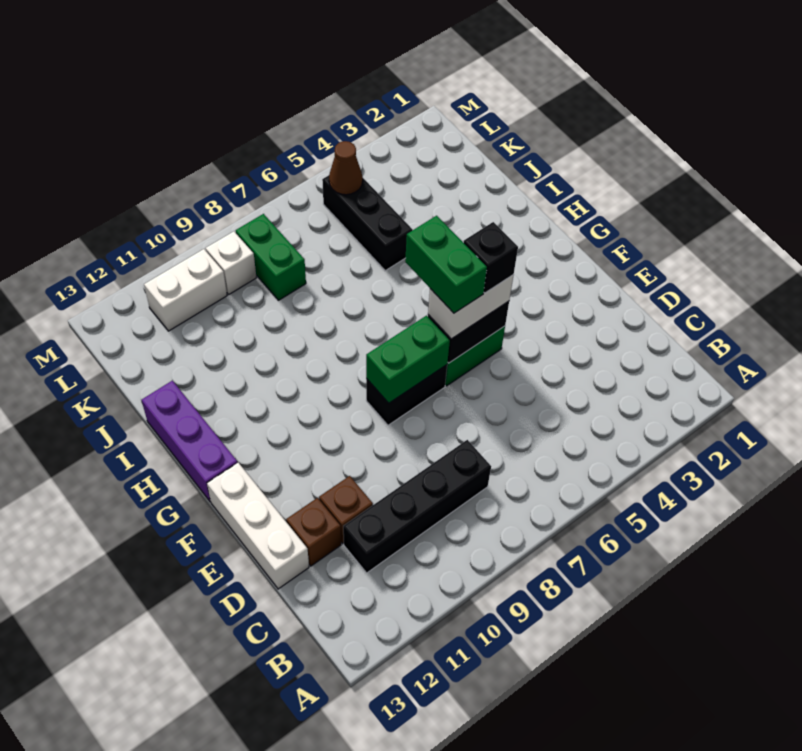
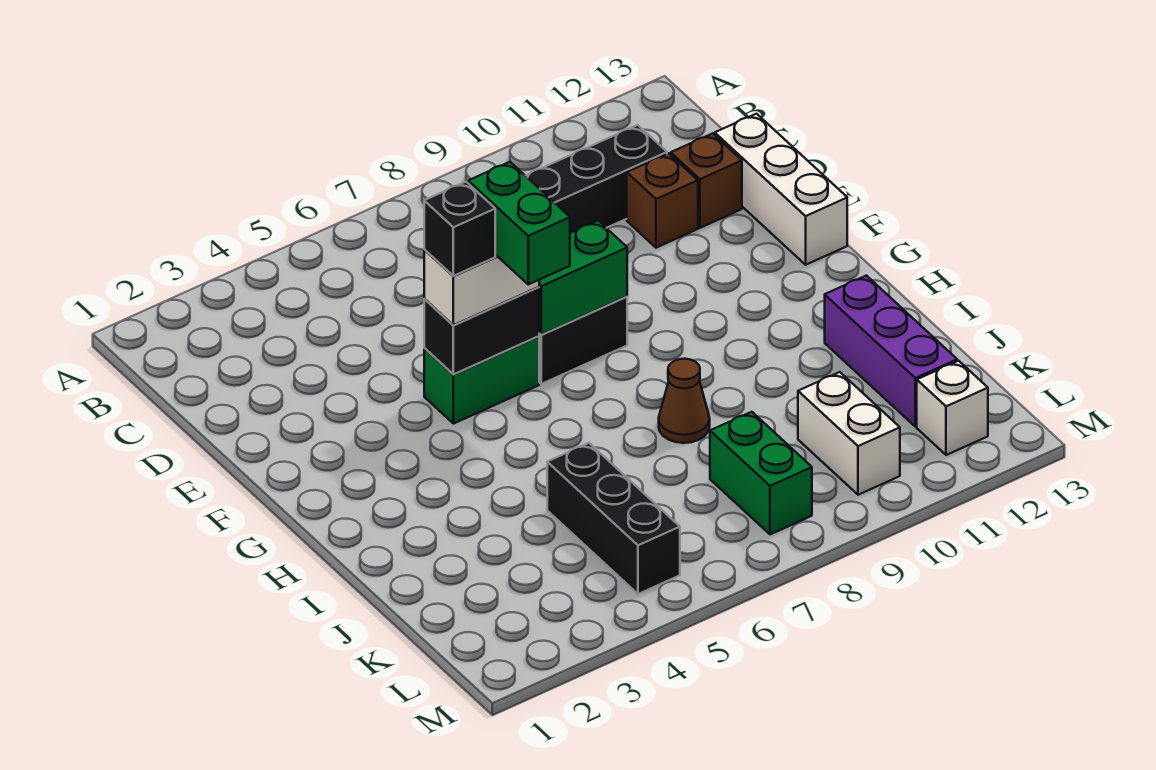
purple 1x3 brick [142,381,237,502] -> purple 1x3 brick moved to [825,276,957,427]
brown 1x1 cone [329,141,363,195] -> brown 1x1 cone moved to [659,359,710,443]
white 1x1 brick [206,231,256,294] -> white 1x1 brick moved to [917,361,988,455]
white 1x2 brick [144,249,227,331] -> white 1x2 brick turned to [798,372,900,495]

